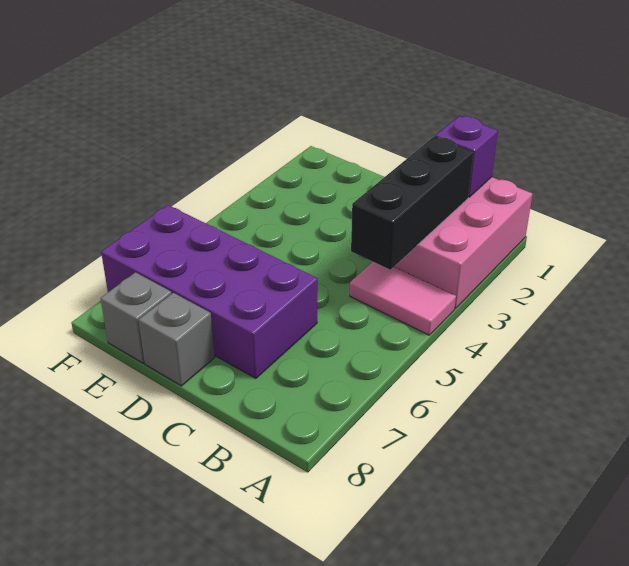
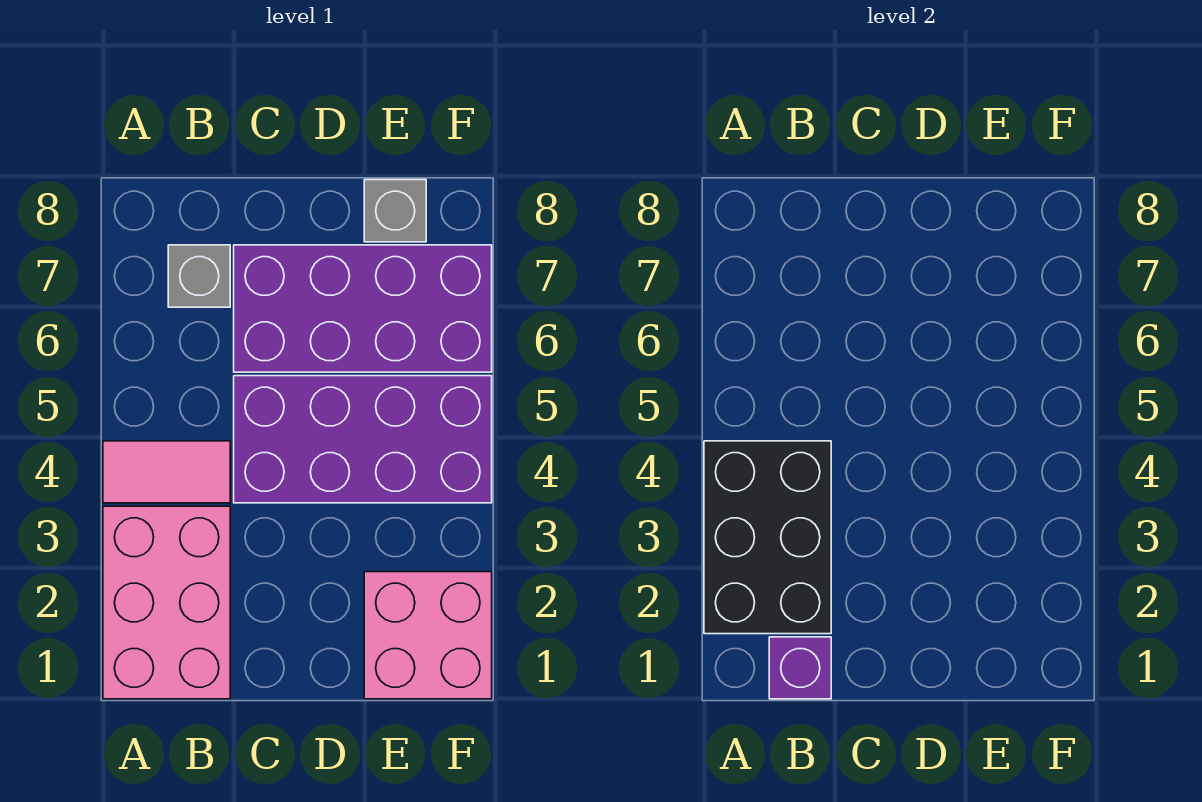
black 1x3 brick [351,136,474,270] -> black 2x3 brick [704,441,831,634]
none -> purple 2x4 brick [234,376,492,503]
grey 1x1 brick [139,293,215,386] -> grey 1x1 brick moved to [168,245,230,307]
none -> pink 2x2 brick [364,572,492,699]

